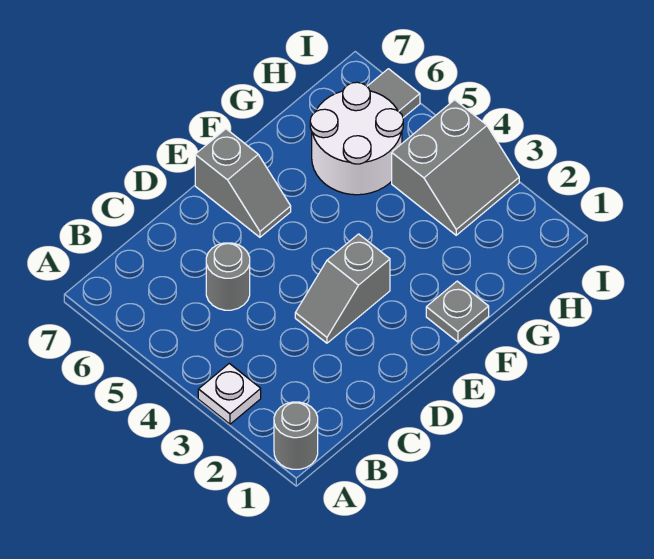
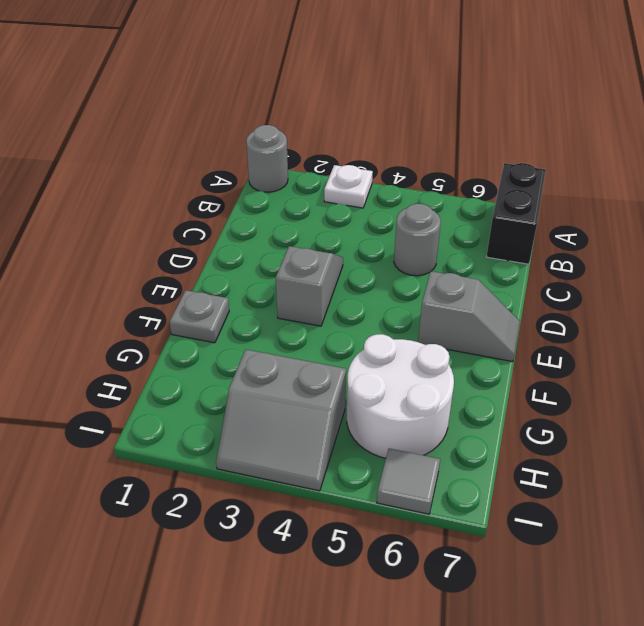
none -> black 1x2 brick [486,163,546,264]
grey 1x2 slope [195,129,291,237] -> grey 1x2 slope turned to [418,271,520,362]
grey 2x2 slope [392,100,519,235] -> grey 2x2 slope turned to [216,349,346,491]

